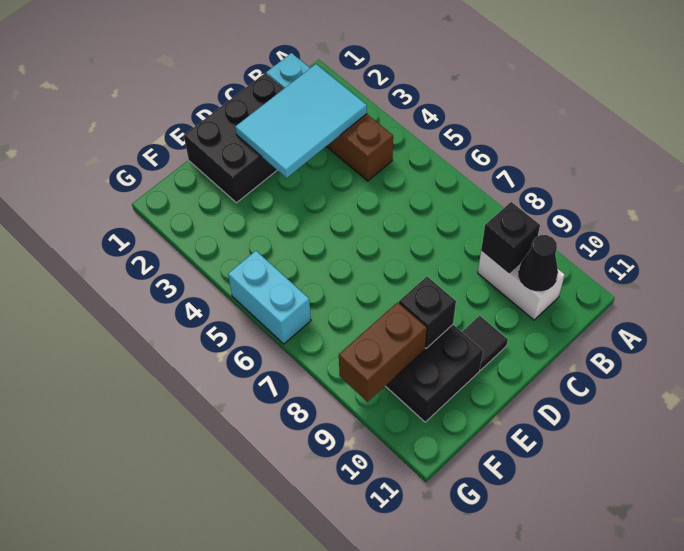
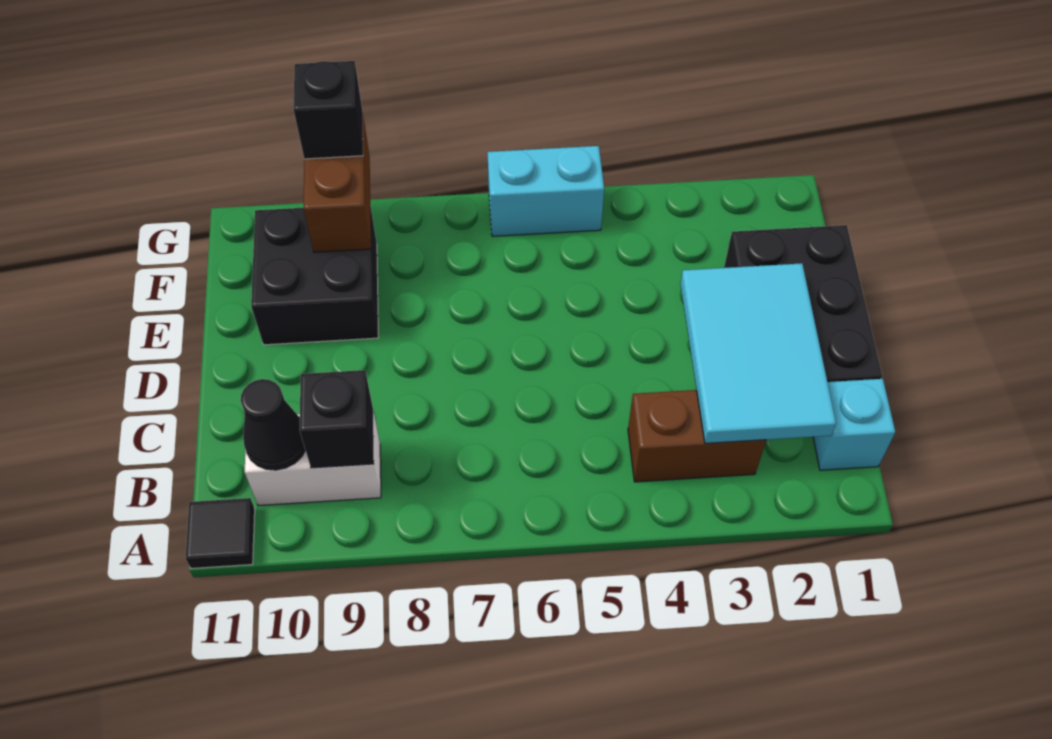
black 1x1 tile [462,316,508,370] -> black 1x1 tile moved to [185,498,255,568]
black 1x1 brick [399,277,456,348] -> black 1x1 brick moved to [293,61,363,159]

